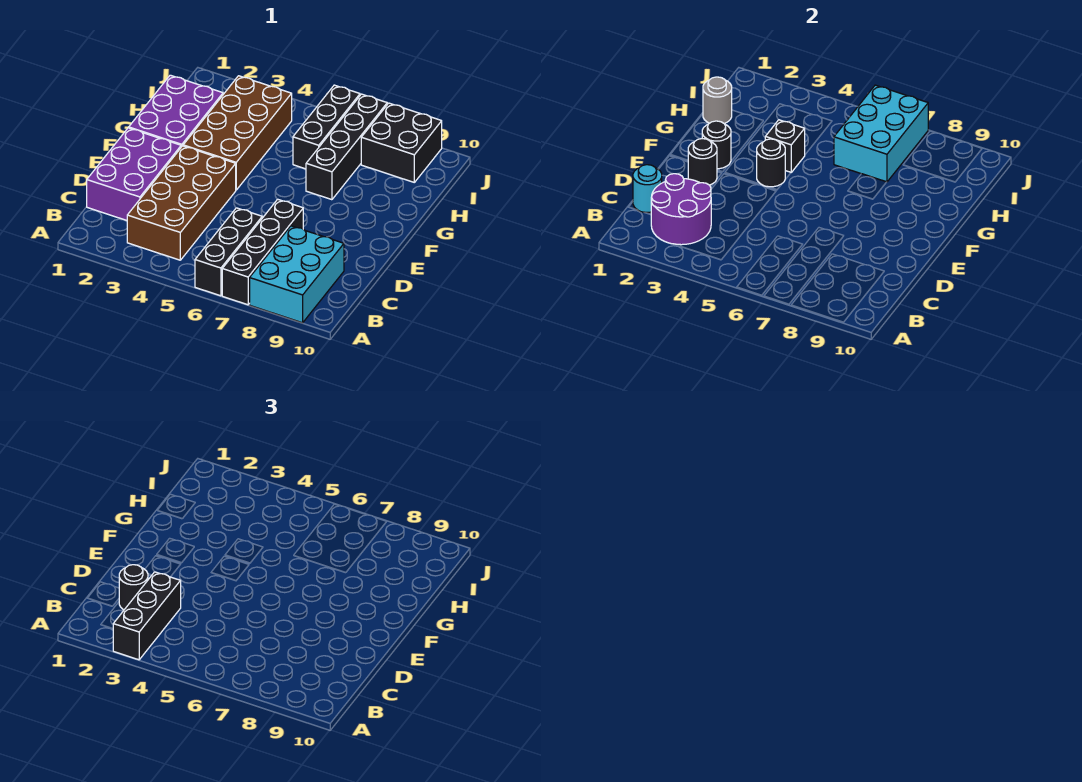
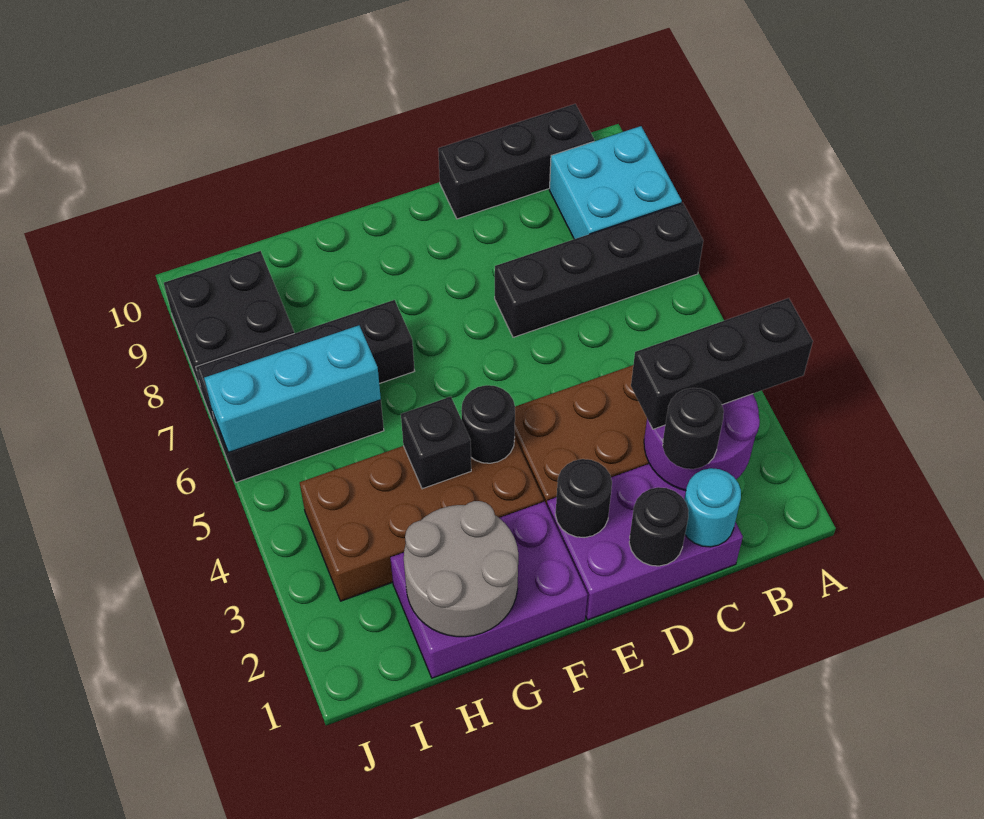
black 1x3 brick [195,208,262,296] -> black 1x3 brick moved to [438,104,594,219]
cyan 2x3 brick [250,226,344,323] -> cyan 2x2 brick [549,126,682,239]
black 1x1 round brick [702,121,731,169] -> black 1x1 round brick moved to [629,487,689,566]
grey 1x1 round brick [703,77,732,123] -> grey 2x2 round brick [404,501,518,637]
cyan 2x3 brick [834,85,928,182] -> cyan 1x3 brick [204,325,381,452]

